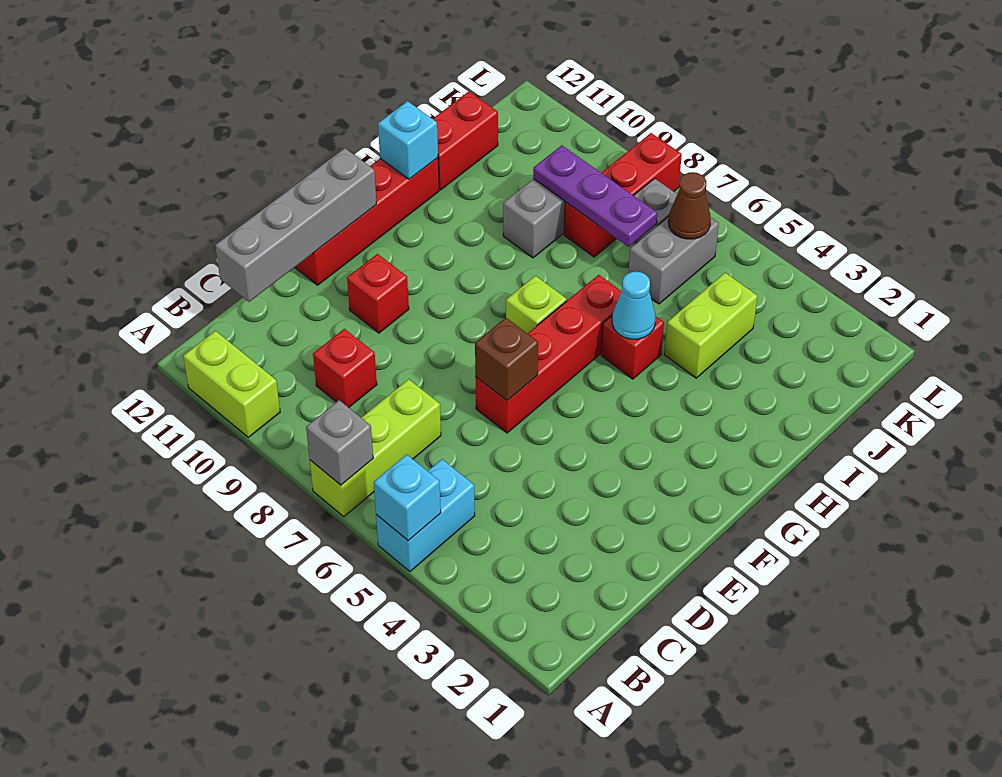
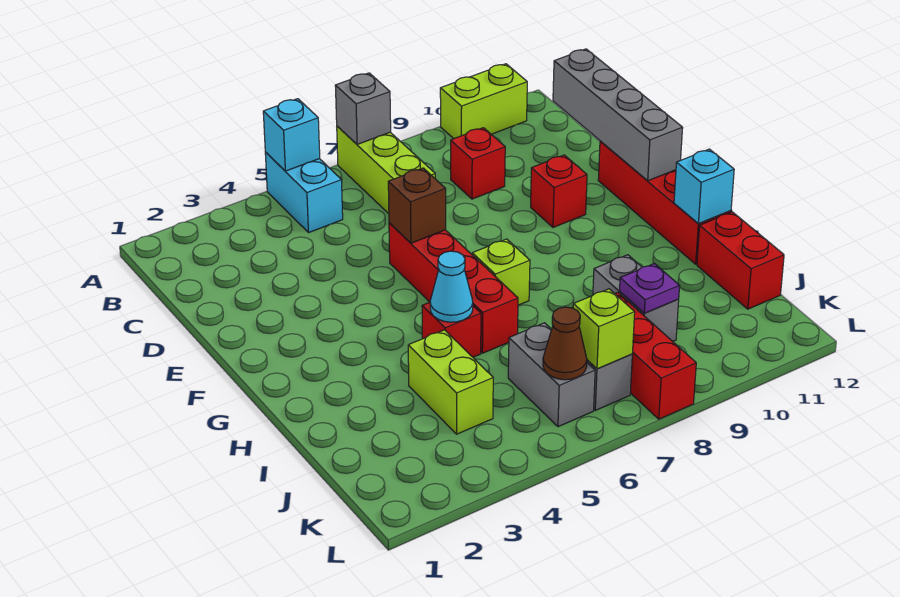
purple 1x3 plate [533,145,657,247] -> purple 1x1 plate [620,264,680,313]
none -> lime 1x1 brick [573,289,635,369]

